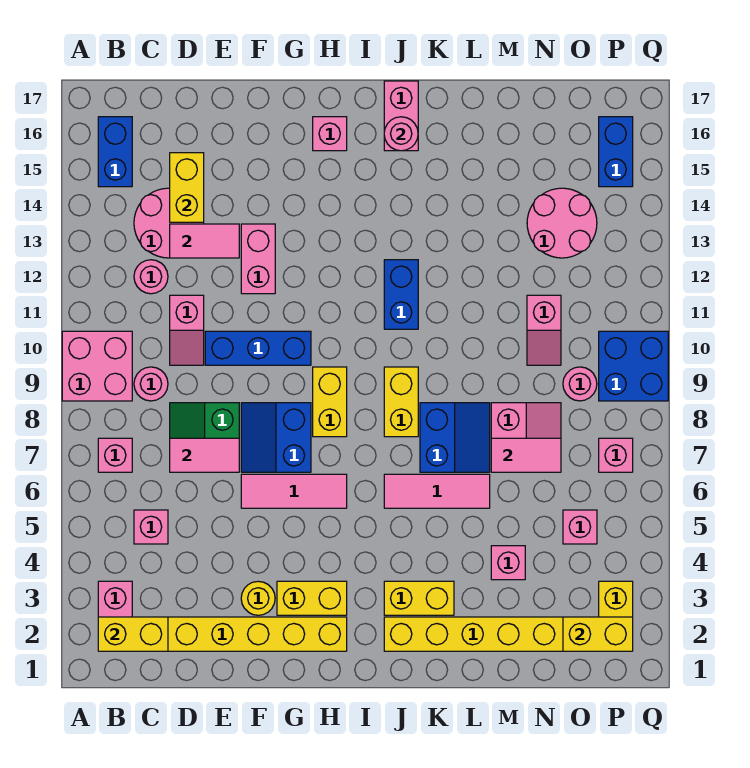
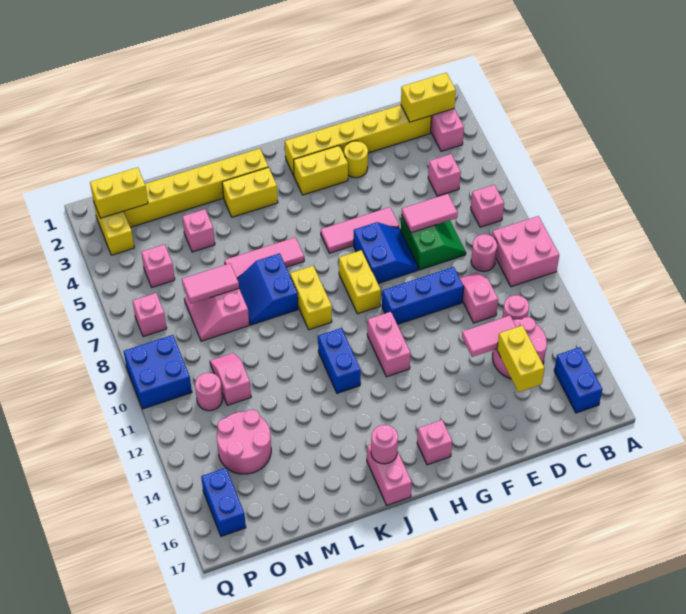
pink 1x2 brick [241,224,275,294] -> pink 1x2 brick moved to [367,312,411,377]
pink 1x1 round brick [563,367,597,401] -> pink 1x1 round brick moved to [195,373,222,411]

